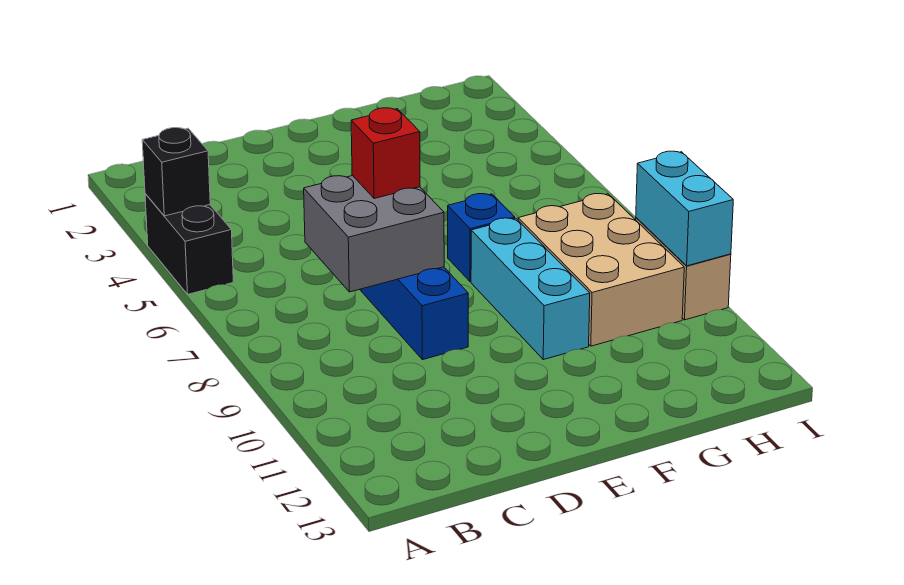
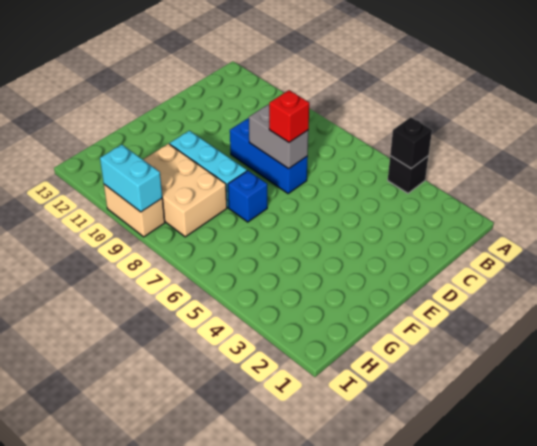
black 1x2 brick [145,194,233,294] -> black 1x1 brick [388,156,428,193]
grey 2x2 brick [304,176,444,292] -> grey 1x2 brick [249,105,308,169]

